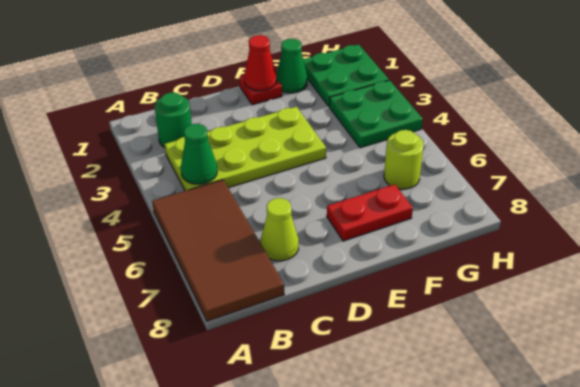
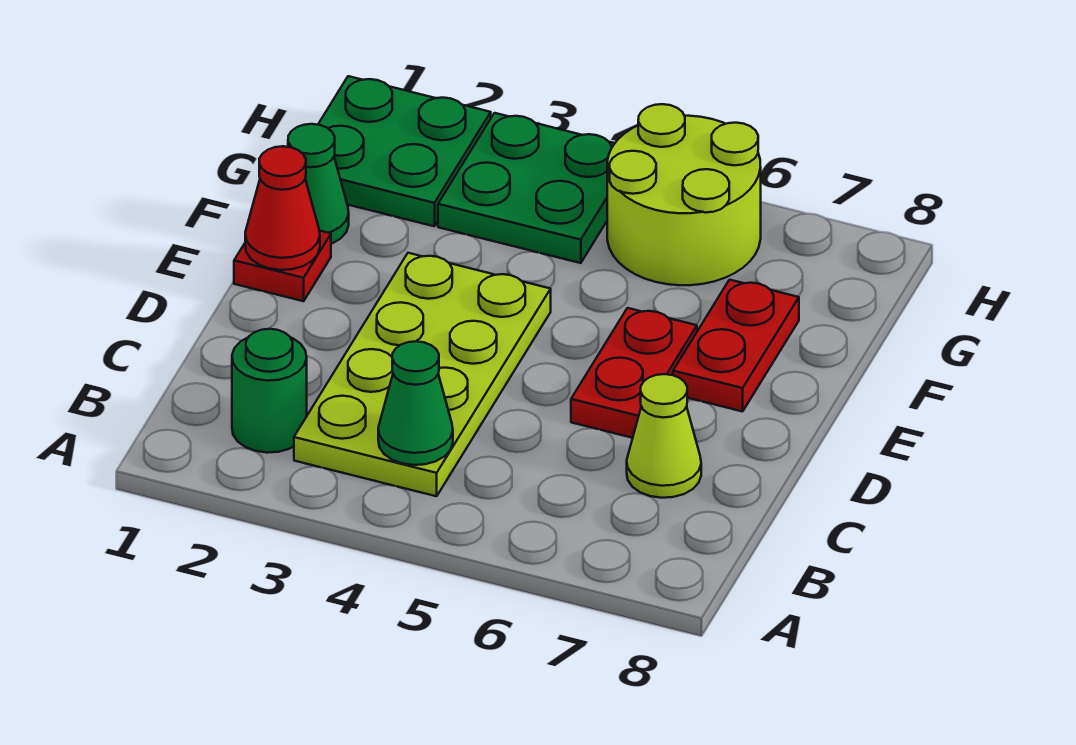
brown 2x4 tile [152,180,284,321] -> none
none -> red 1x2 plate [571,308,697,438]
lime 1x1 round brick [384,130,423,189] -> lime 2x2 round brick [607,104,761,285]

